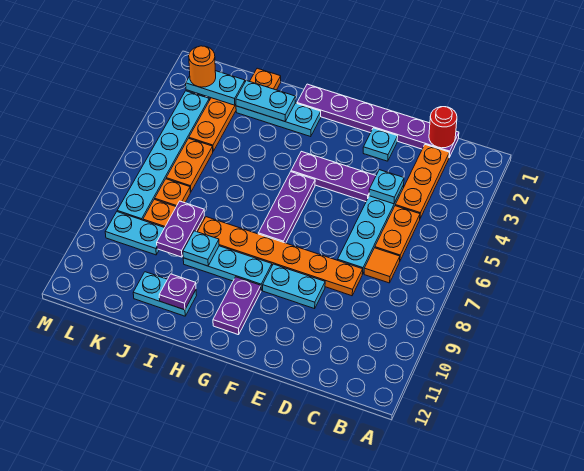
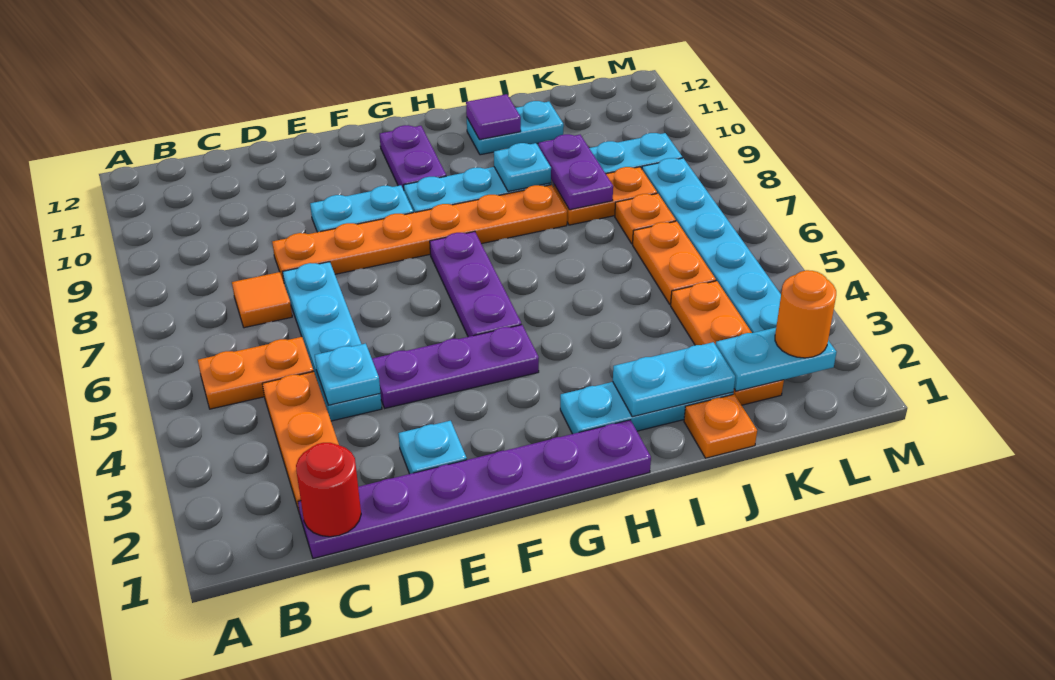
orange 1x2 plate [375,206,420,260] -> orange 1x2 plate turned to [198,337,314,409]
purple 1x1 plate [159,274,196,310] -> purple 1x1 tile [466,94,521,140]

